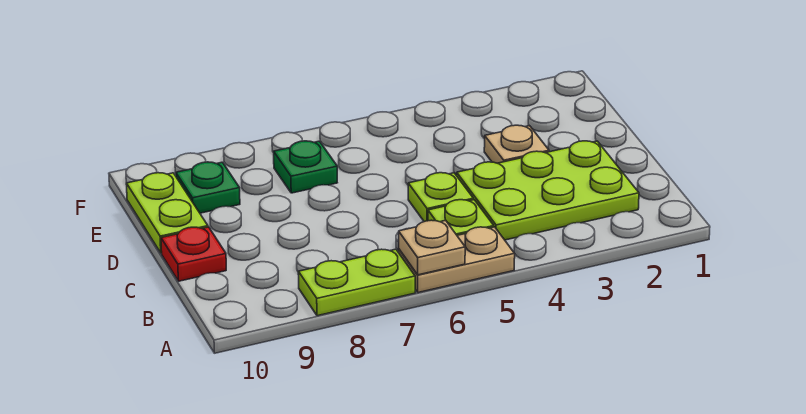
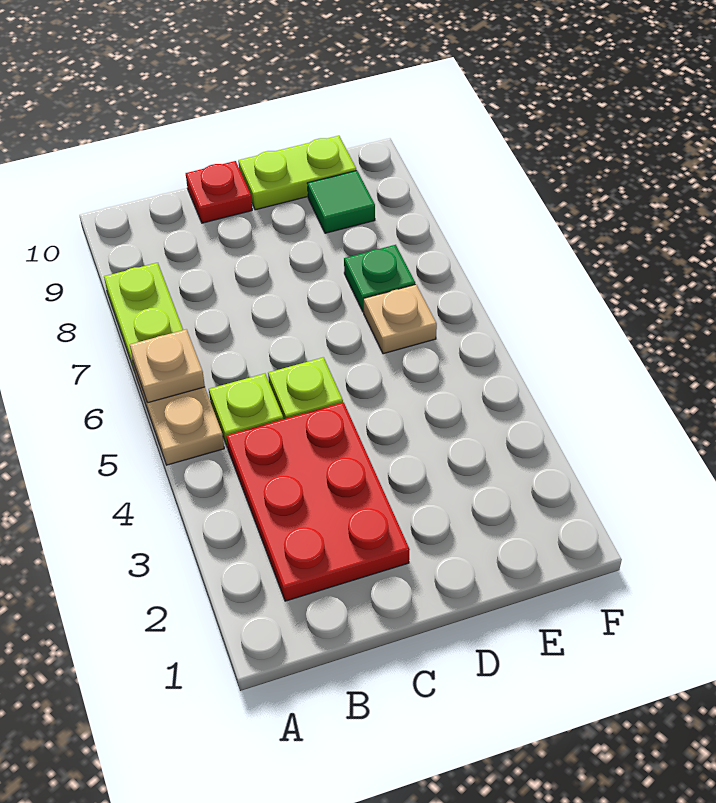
lime 2x3 plate [457,141,639,240] -> red 2x3 plate [226,402,410,601]
tan 1x1 plate [484,125,549,163] -> tan 1x1 plate moved to [364,284,437,354]
green 1x1 plate [176,162,240,213] -> green 1x1 tile [308,170,375,233]

